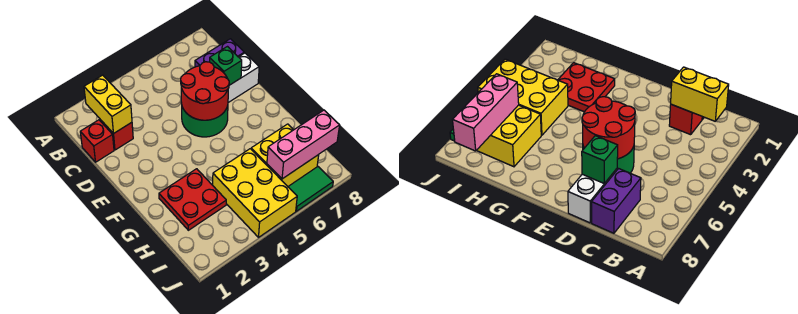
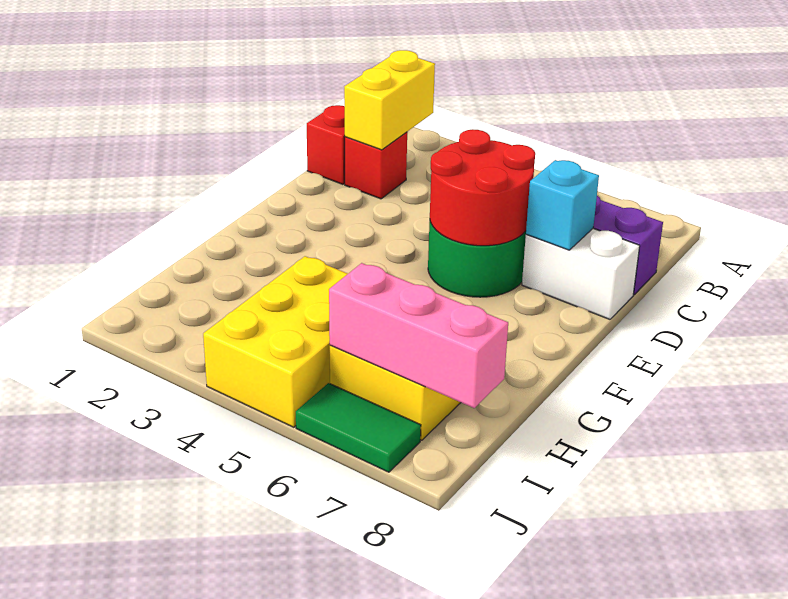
green 1x1 brick [210,47,242,85] -> cyan 1x1 brick [526,160,599,250]
red 2x2 plate [159,169,226,230] -> none

